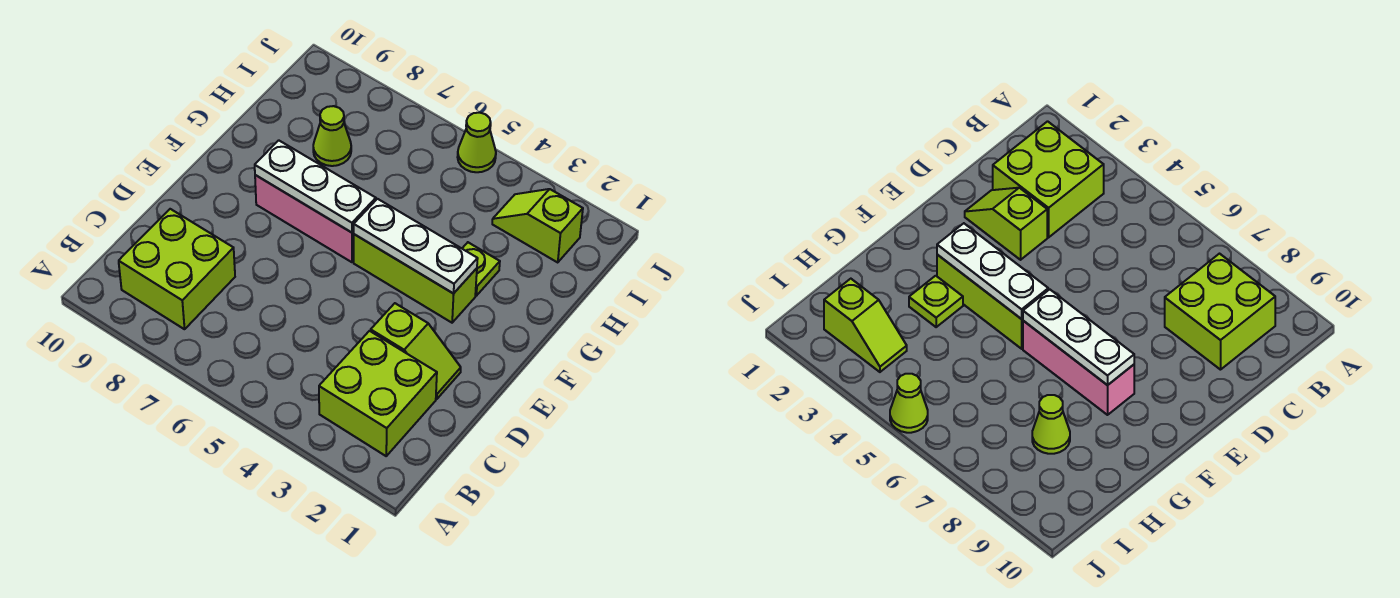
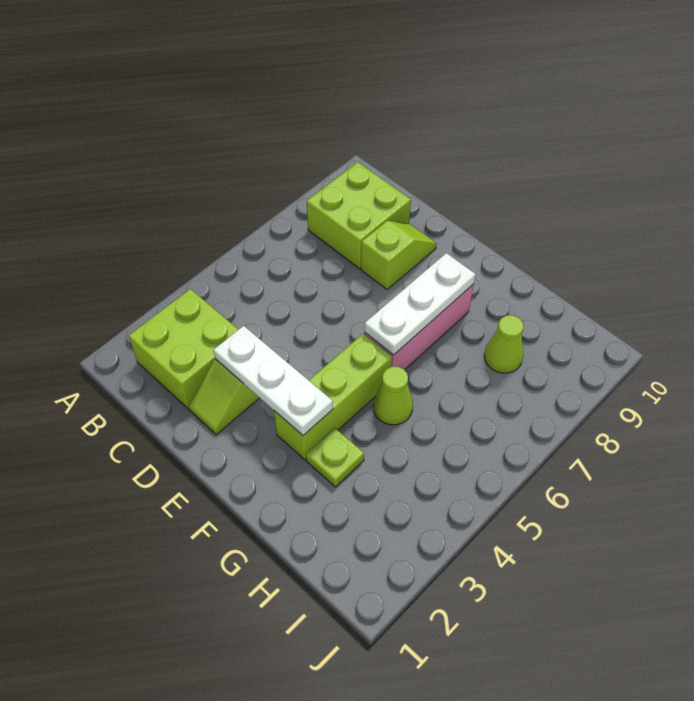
white 1x3 plate [354,199,478,294] -> white 1x3 plate turned to [214,326,333,435]
lime 1x2 slope [492,189,583,262] -> lime 1x2 slope moved to [361,221,437,290]
lime 1x1 cone [458,113,496,172] -> lime 1x1 cone moved to [373,367,413,425]

